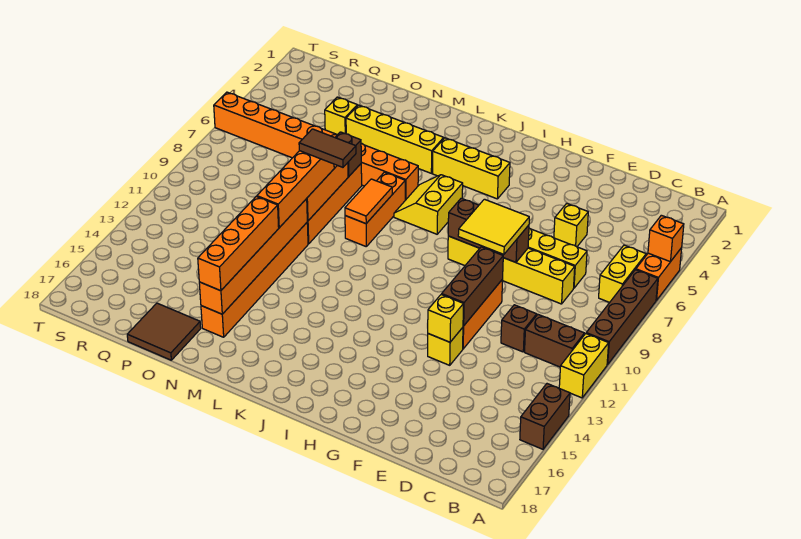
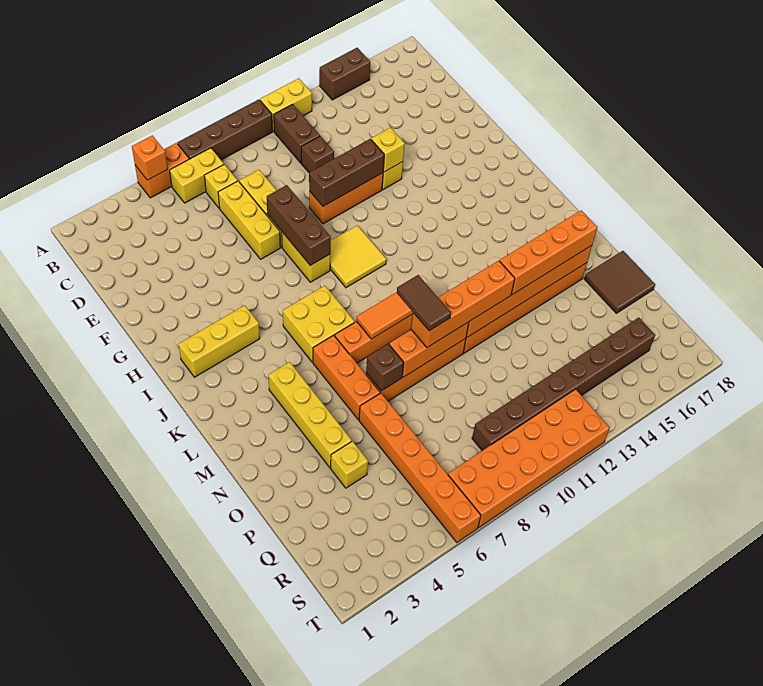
yellow 1x1 brick [554,203,588,247] -> yellow 1x1 brick moved to [204,164,238,208]
yellow 2x2 tile [458,199,529,254] -> yellow 2x2 tile moved to [330,225,386,288]
yellow 1x3 brick [433,138,510,199] -> yellow 1x3 brick turned to [179,305,260,377]
yellow 2x2 slope [394,175,463,234] -> yellow 2x2 brick [283,286,355,362]
none -> brown 1x8 brick [472,318,655,451]
none -> orange 2x6 brick [448,389,610,527]

